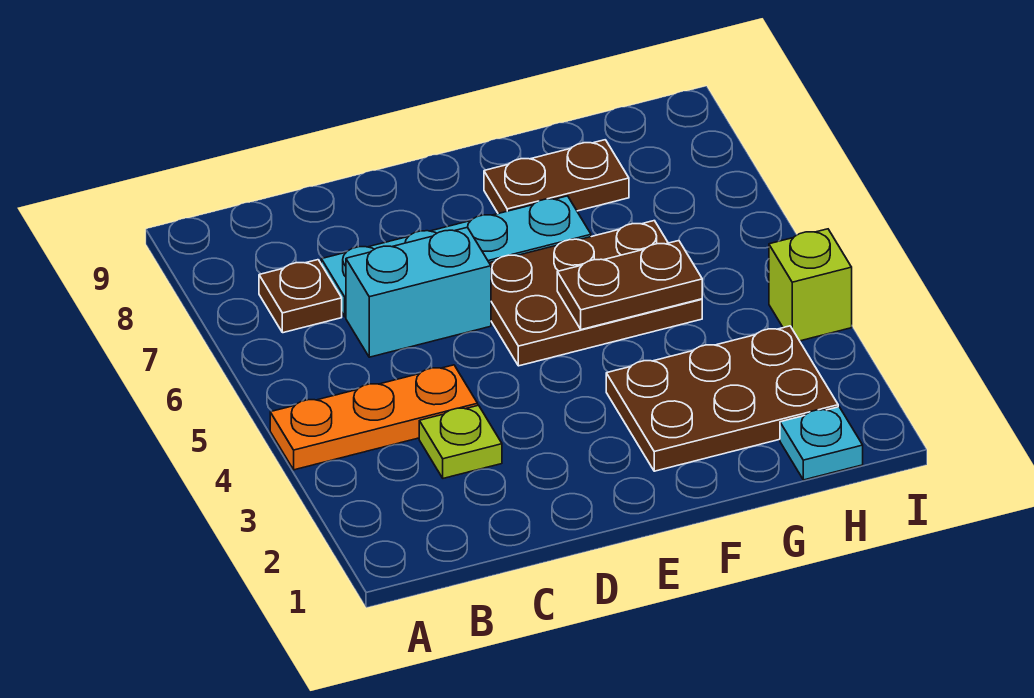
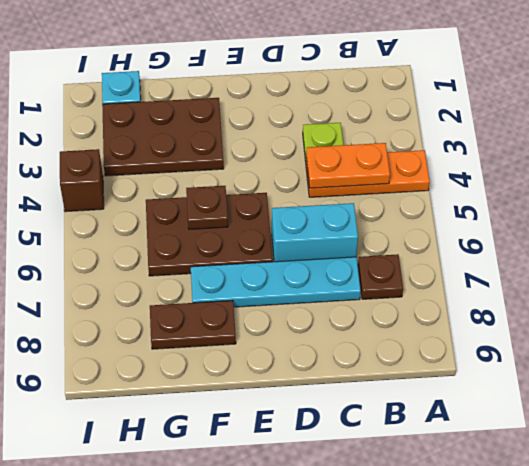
none -> orange 1x2 plate [306,143,390,188]
brown 1x2 plate [557,241,702,330] -> brown 1x1 plate [186,186,228,229]
lime 1x1 brick [769,229,852,341] -> brown 1x1 brick [60,149,104,212]

